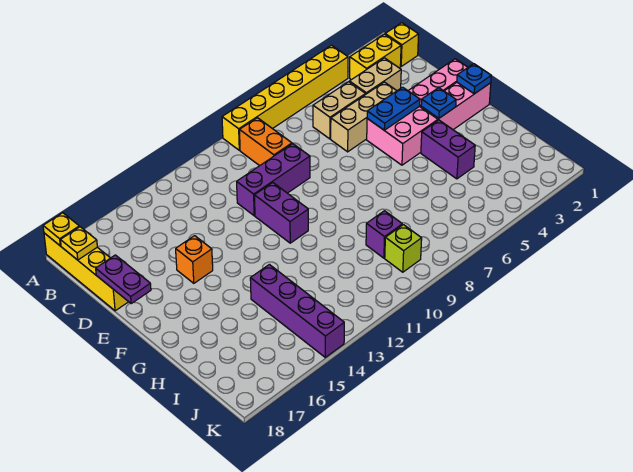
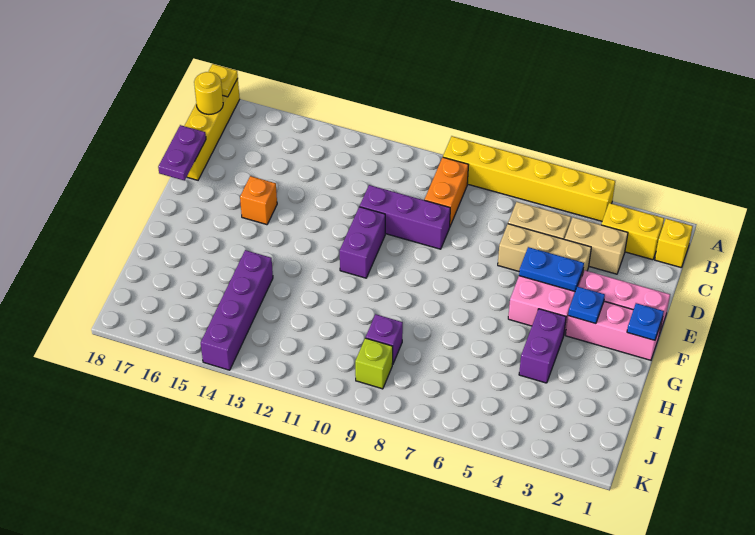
yellow 1x1 plate [61,227,97,260] -> yellow 1x1 round brick [194,72,223,114]

